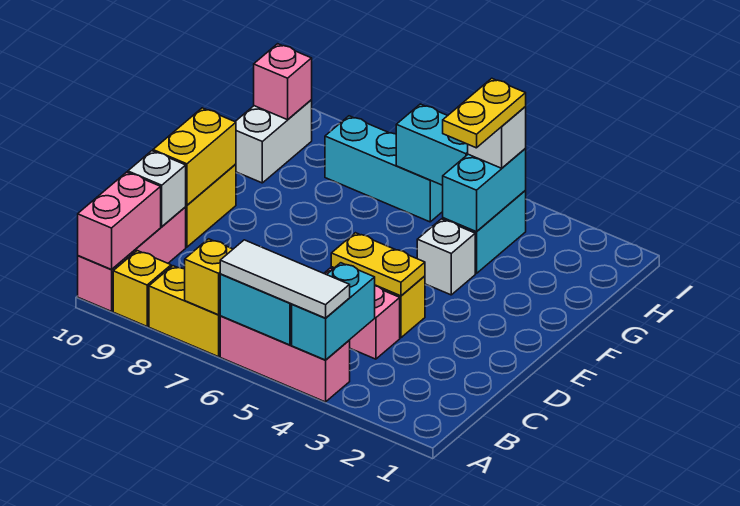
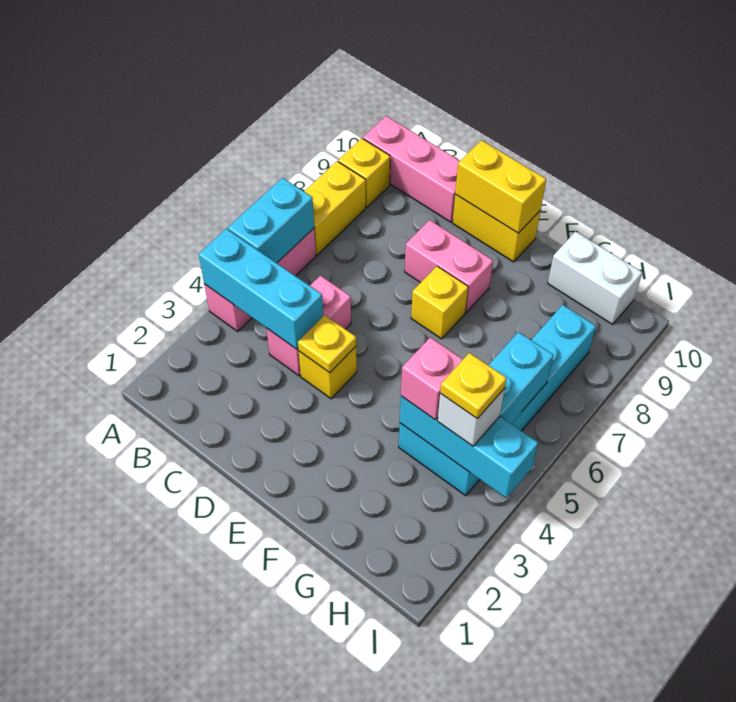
cyan 1x2 brick [292,263,375,360] -> cyan 1x3 brick [199,229,323,349]
white 1x3 tile [220,240,350,318] -> none
yellow 1x1 brick [185,239,233,315] -> yellow 1x1 brick moved to [411,266,468,339]
pink 1x2 brick [78,172,161,270] -> pink 1x2 brick moved to [405,220,493,312]
white 1x1 brick [128,151,186,227] -> none
yellow 1x2 plate [331,233,425,296] -> yellow 1x1 plate [298,315,356,373]
white 1x1 brick [417,219,475,295] -> none
cyan 1x2 brick [443,148,526,232] -> cyan 1x3 brick [400,396,538,498]
yellow 1x2 plate [443,78,526,148] -> yellow 1x1 plate [440,353,507,418]
pink 1x1 brick [254,44,312,120] -> pink 1x1 brick moved to [401,337,463,420]

